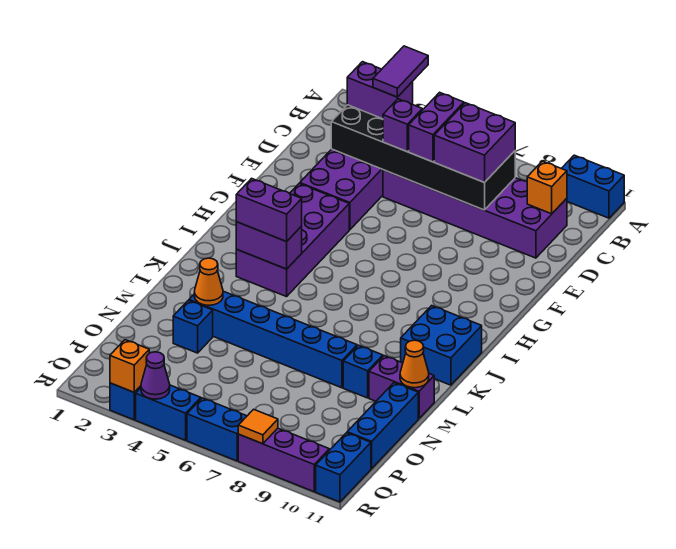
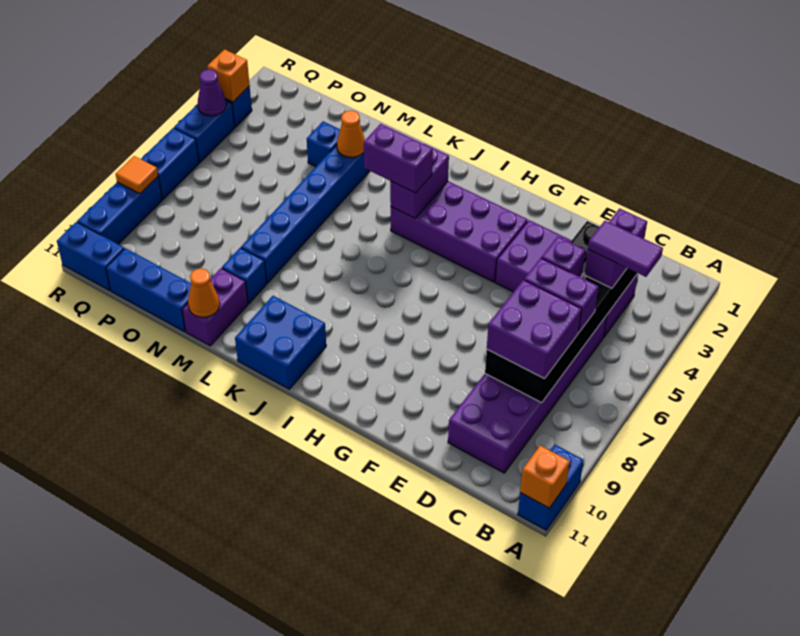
orange 1x1 brick [527,161,567,214] -> orange 1x1 brick moved to [520,446,570,508]
purple 1x2 brick [236,178,302,242] -> purple 1x2 brick turned to [364,124,433,193]
purple 1x3 brick [238,428,329,492] -> blue 1x3 brick [77,177,162,244]

